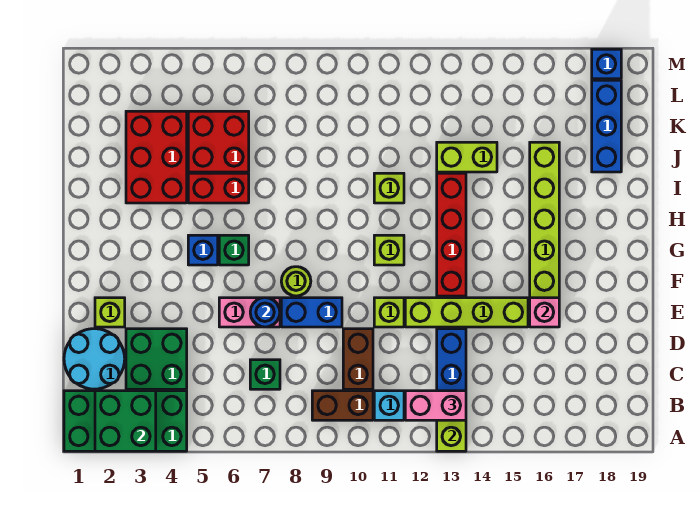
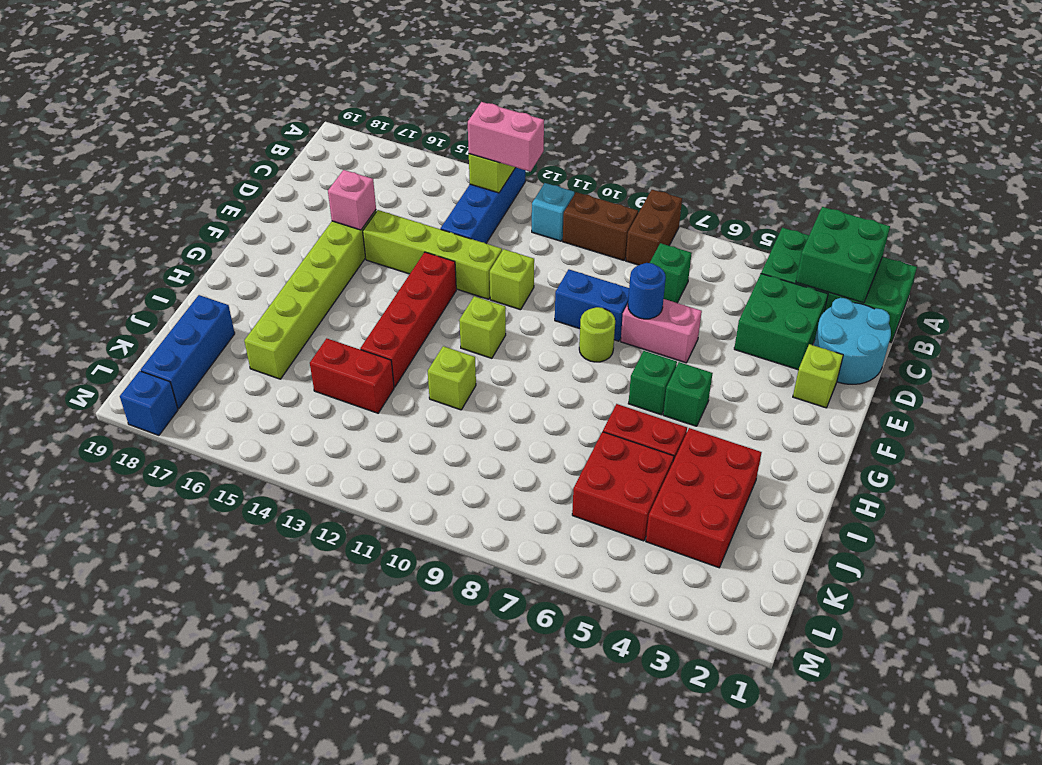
brown 1x2 brick [343,329,373,389] -> brown 1x2 brick moved to [626,190,682,265]
blue 1x1 brick [188,235,218,265] -> green 1x1 brick [663,362,713,426]
lime 1x2 brick [437,142,497,172] -> red 1x2 brick [310,338,394,413]

